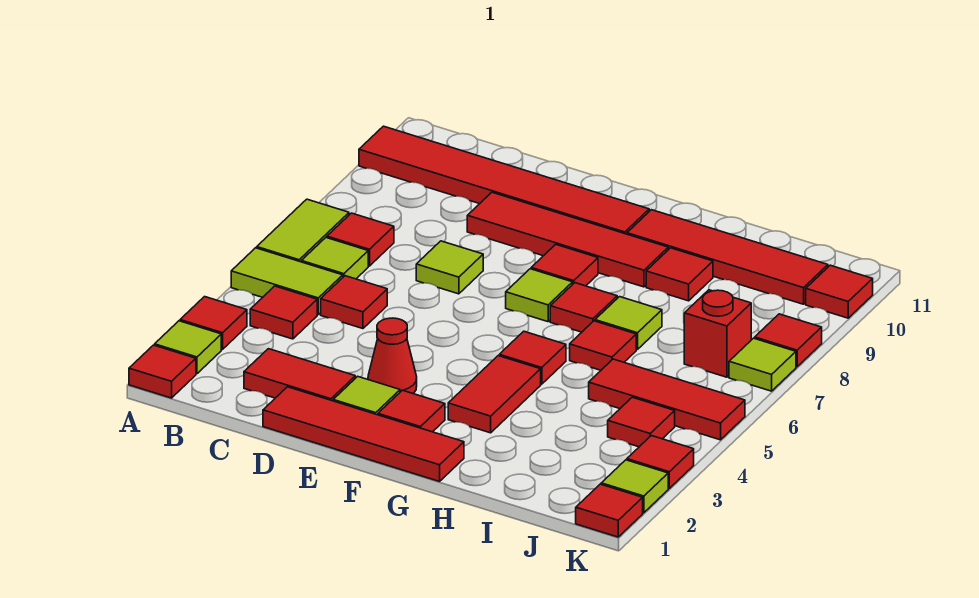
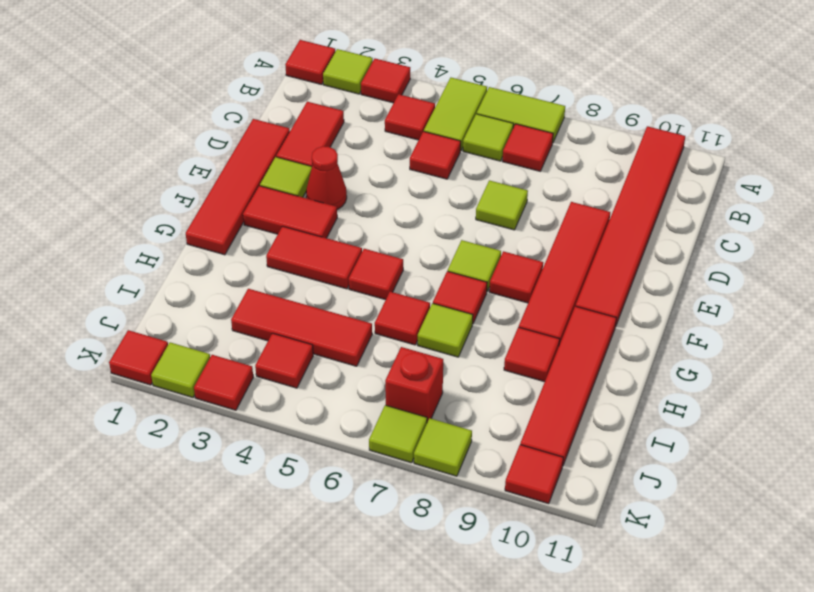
red 1x1 tile [378,390,445,432] -> red 1x2 tile [243,186,337,238]
red 1x3 tile [589,359,745,440] -> red 1x3 tile turned to [231,289,372,366]
red 1x1 tile [755,314,822,367] -> lime 1x1 tile [414,418,472,476]

